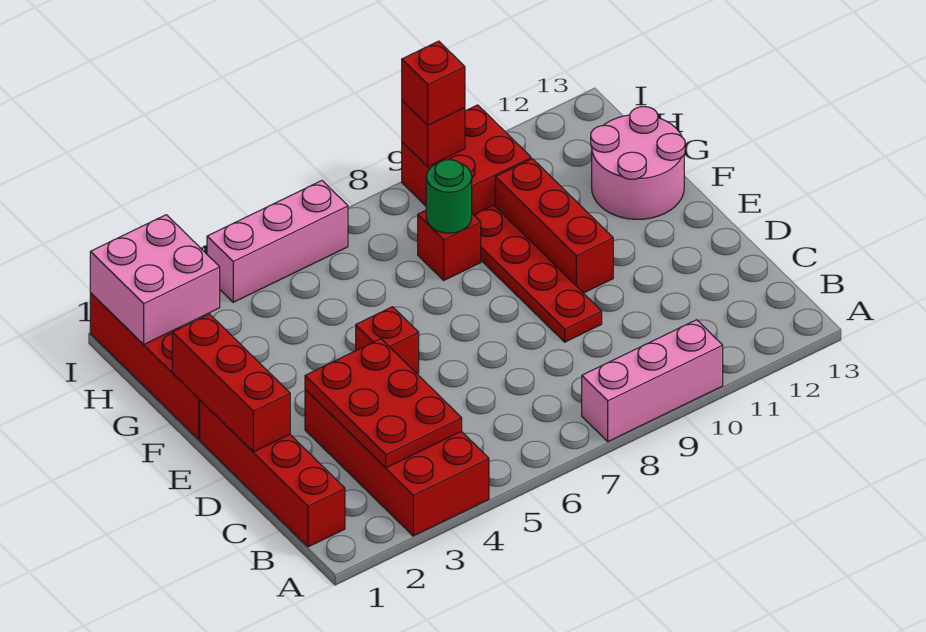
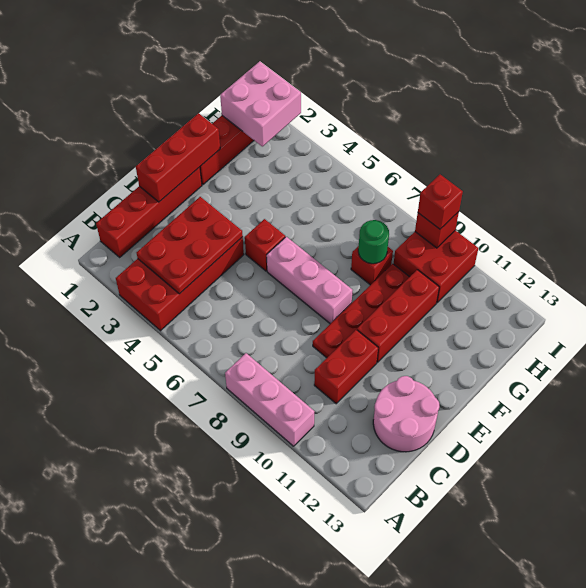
none -> red 1x2 brick [314,330,378,404]
pink 2x2 round brick [591,107,685,219] -> pink 2x2 round brick moved to [373,376,440,452]
pink 1x3 brick [207,181,348,302] -> pink 1x3 brick moved to [267,237,353,324]

